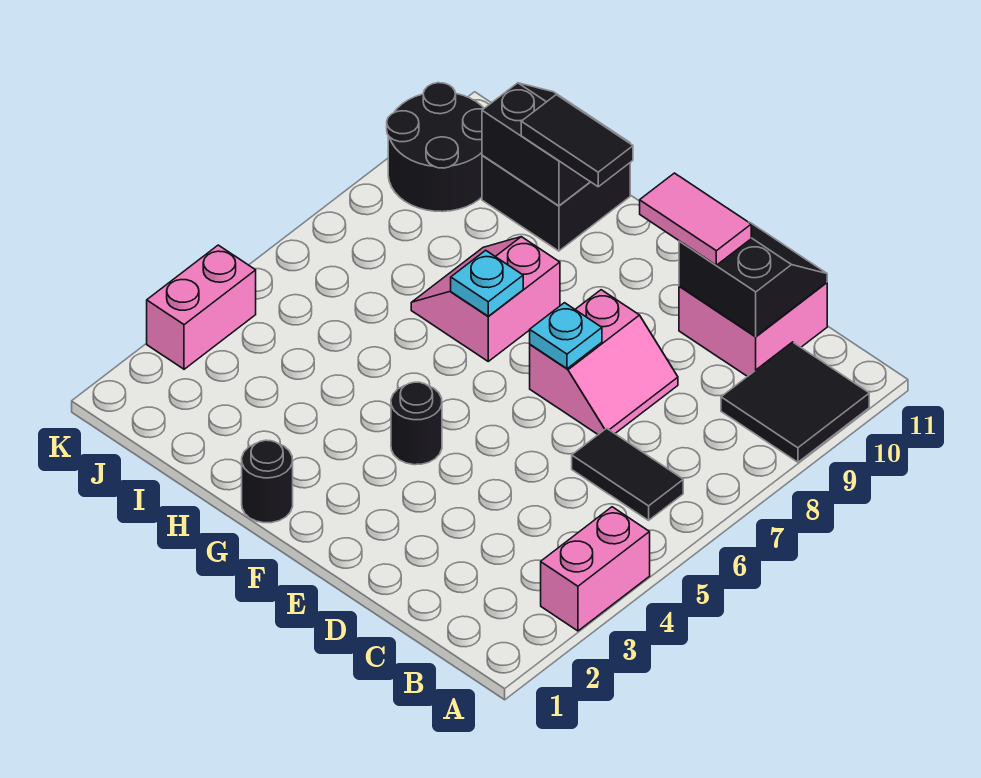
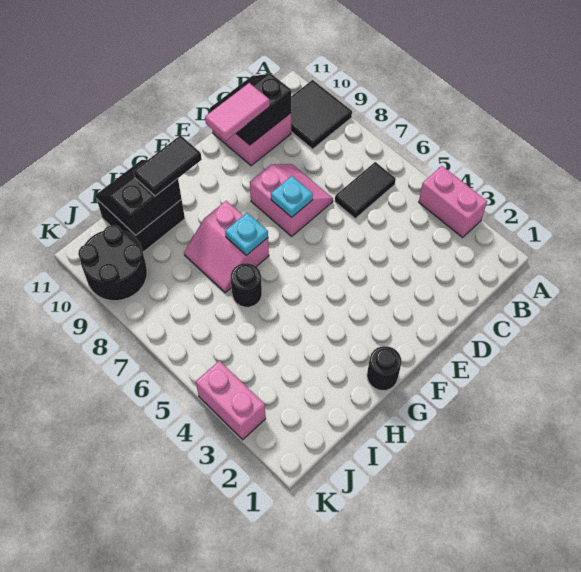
black 1x1 round brick [391,382,442,465] -> black 1x1 round brick moved to [231,263,262,307]

